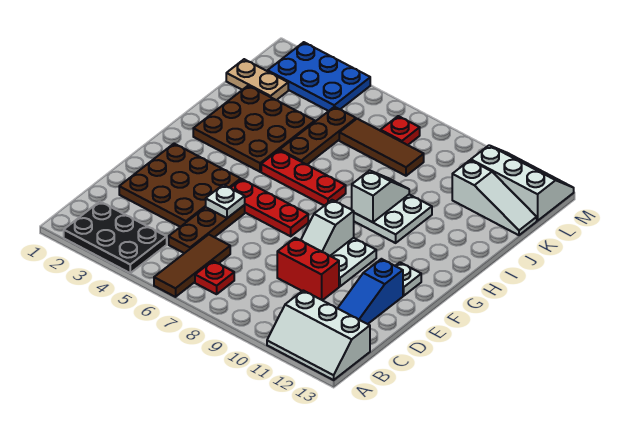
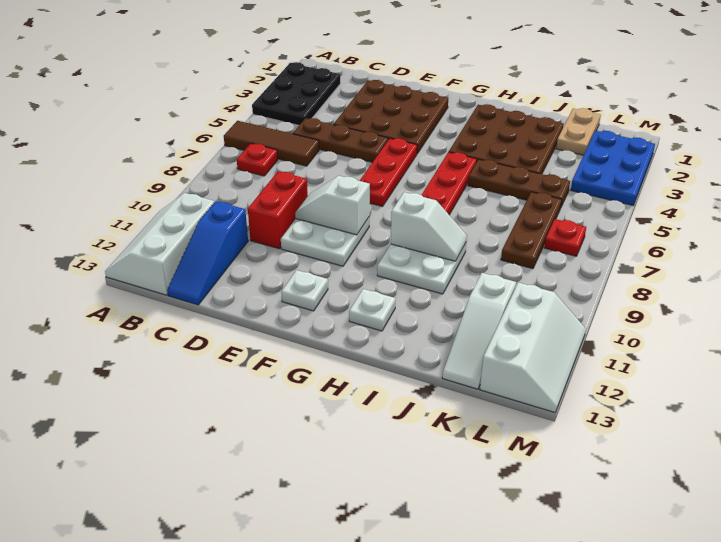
blue 1x3 slope [338,259,403,324] -> blue 1x3 slope turned to [167,201,248,305]
white 1x1 plate [206,185,245,218] -> white 1x1 plate moved to [349,289,396,331]
brown 1x3 tile [339,119,424,176] -> brown 1x3 plate [501,192,562,269]

